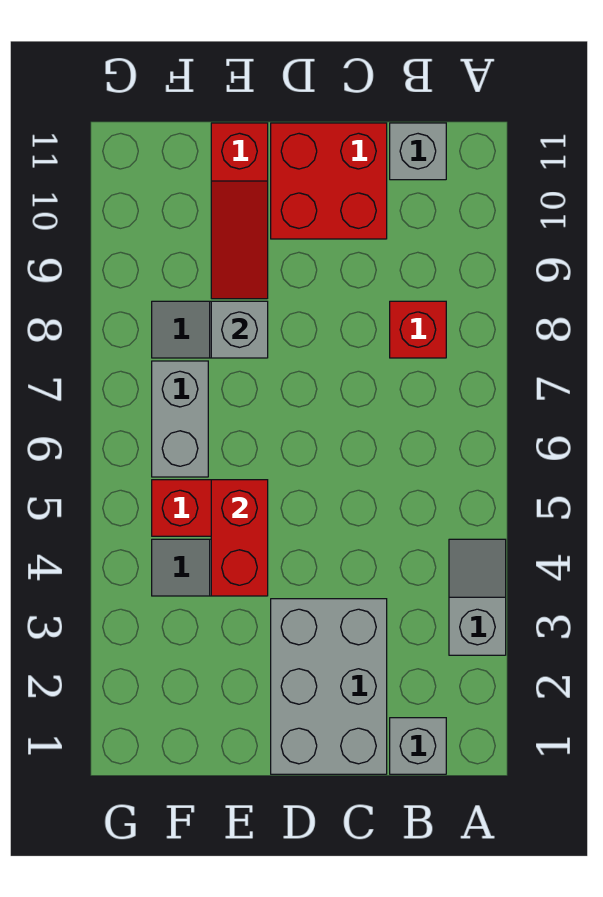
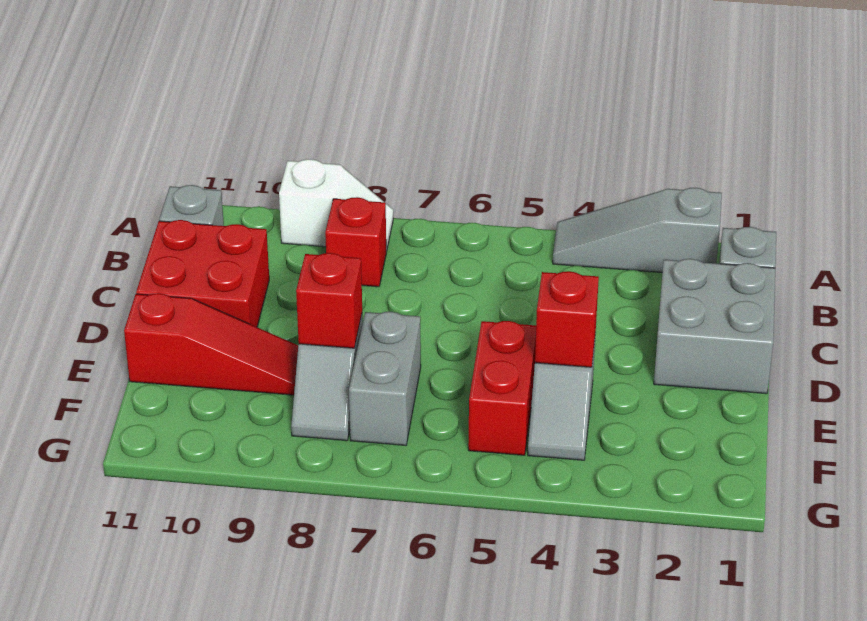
grey 1x2 slope [449,539,506,655] -> grey 1x3 slope [553,188,722,272]
none -> white 1x2 slope [279,159,393,251]
grey 2x3 brick [271,599,387,774] -> grey 2x2 brick [654,259,775,394]
red 1x2 brick [211,480,268,596] -> red 1x1 brick [535,271,599,367]
grey 1x1 brick [211,301,268,358] -> red 1x1 brick [296,253,362,348]
grey 1x2 brick [152,361,208,477] -> grey 1x2 brick turned to [349,312,421,445]

